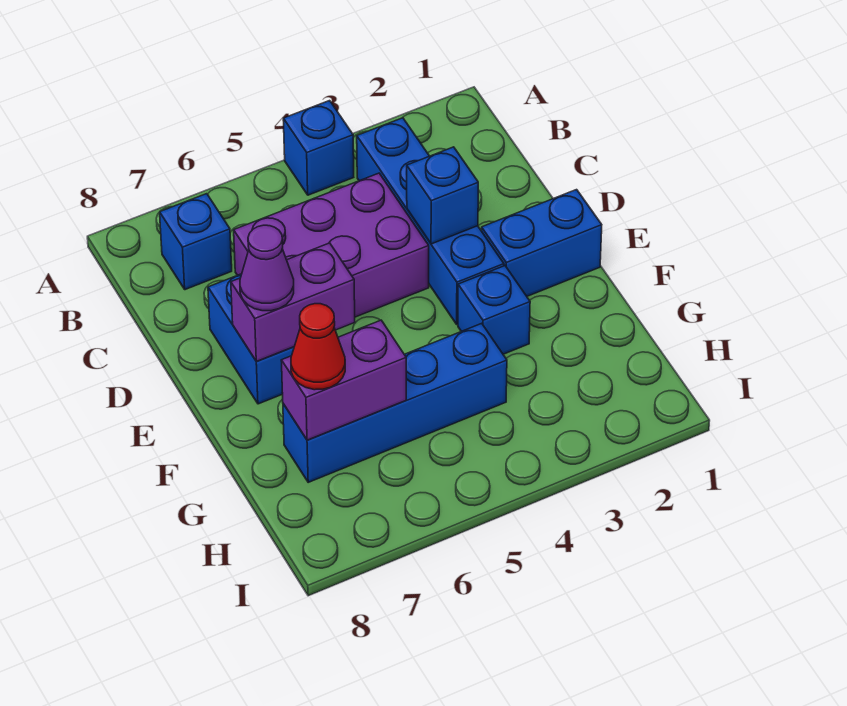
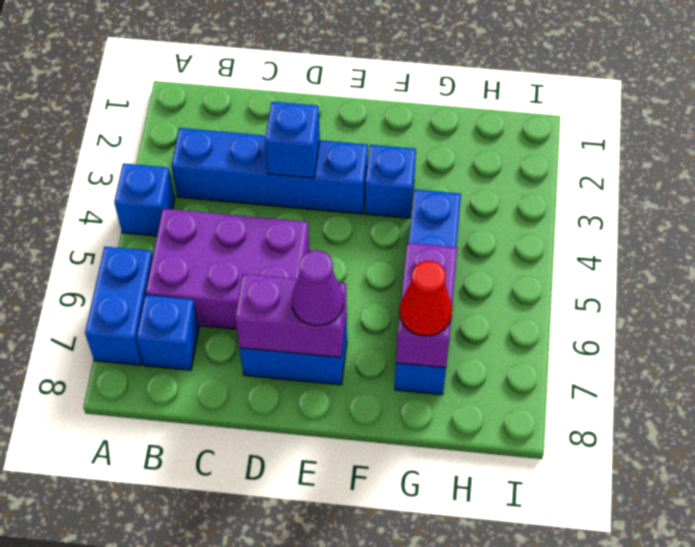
purple 2x3 brick [234,173,429,317] -> purple 2x3 brick turned to [146,209,309,329]
blue 1x2 brick [482,190,602,296] -> blue 1x2 brick moved to [85,247,153,365]
purple 1x2 brick [231,243,355,361] -> purple 1x2 brick turned to [235,274,347,358]

